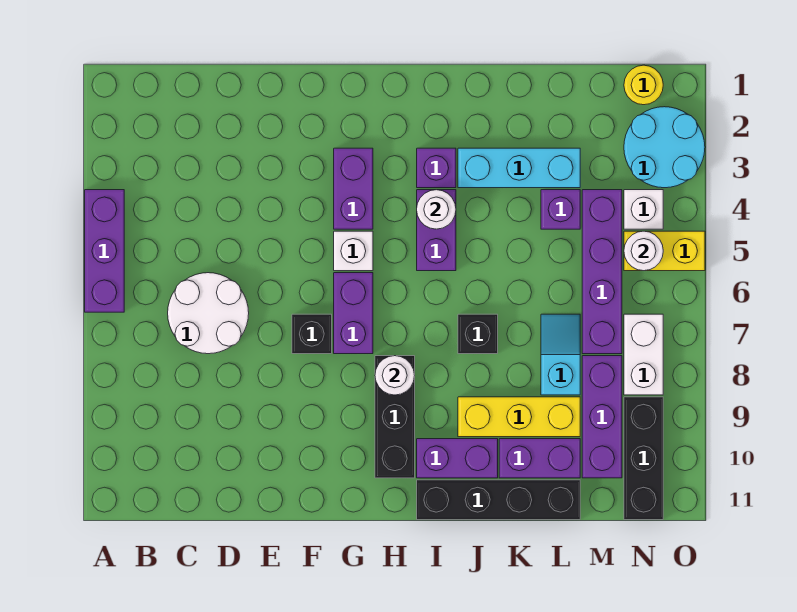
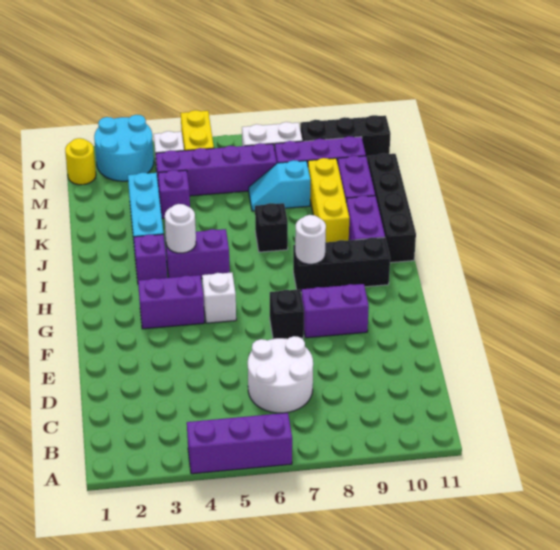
purple 1x2 brick [334,273,373,354] -> purple 1x2 brick moved to [302,284,369,338]
white 1x1 round brick [624,231,663,271] -> none

